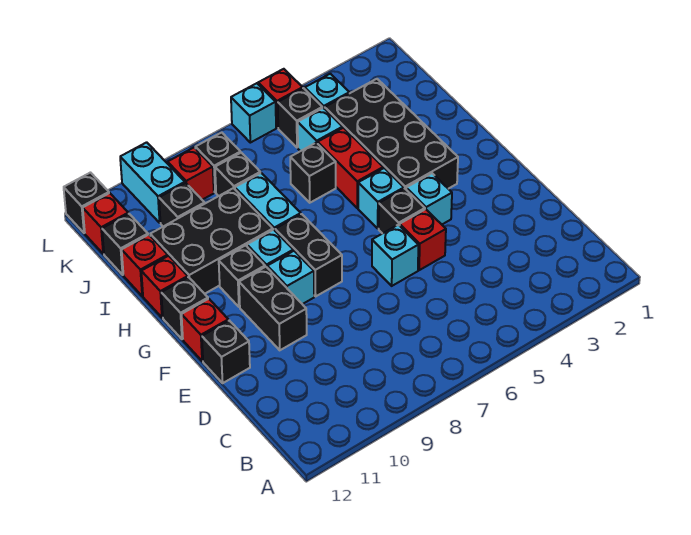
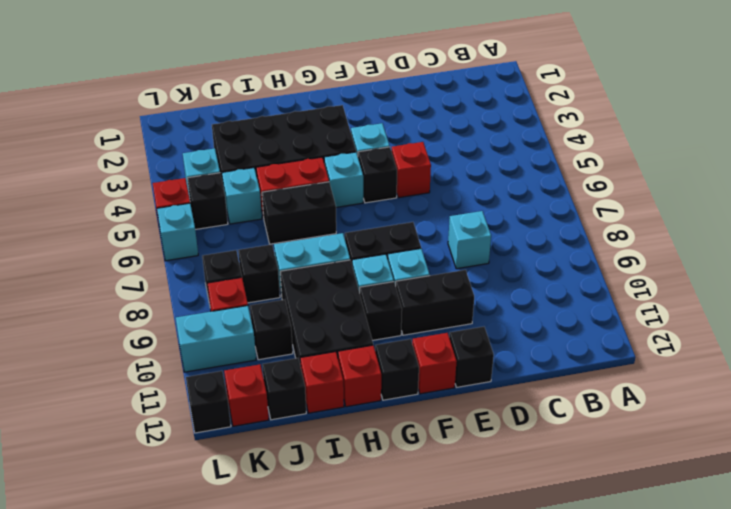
cyan 1x1 brick [372,225,418,286] -> cyan 1x1 brick moved to [448,211,491,269]
black 1x1 brick [290,143,336,203] -> black 1x2 brick [262,182,336,244]

